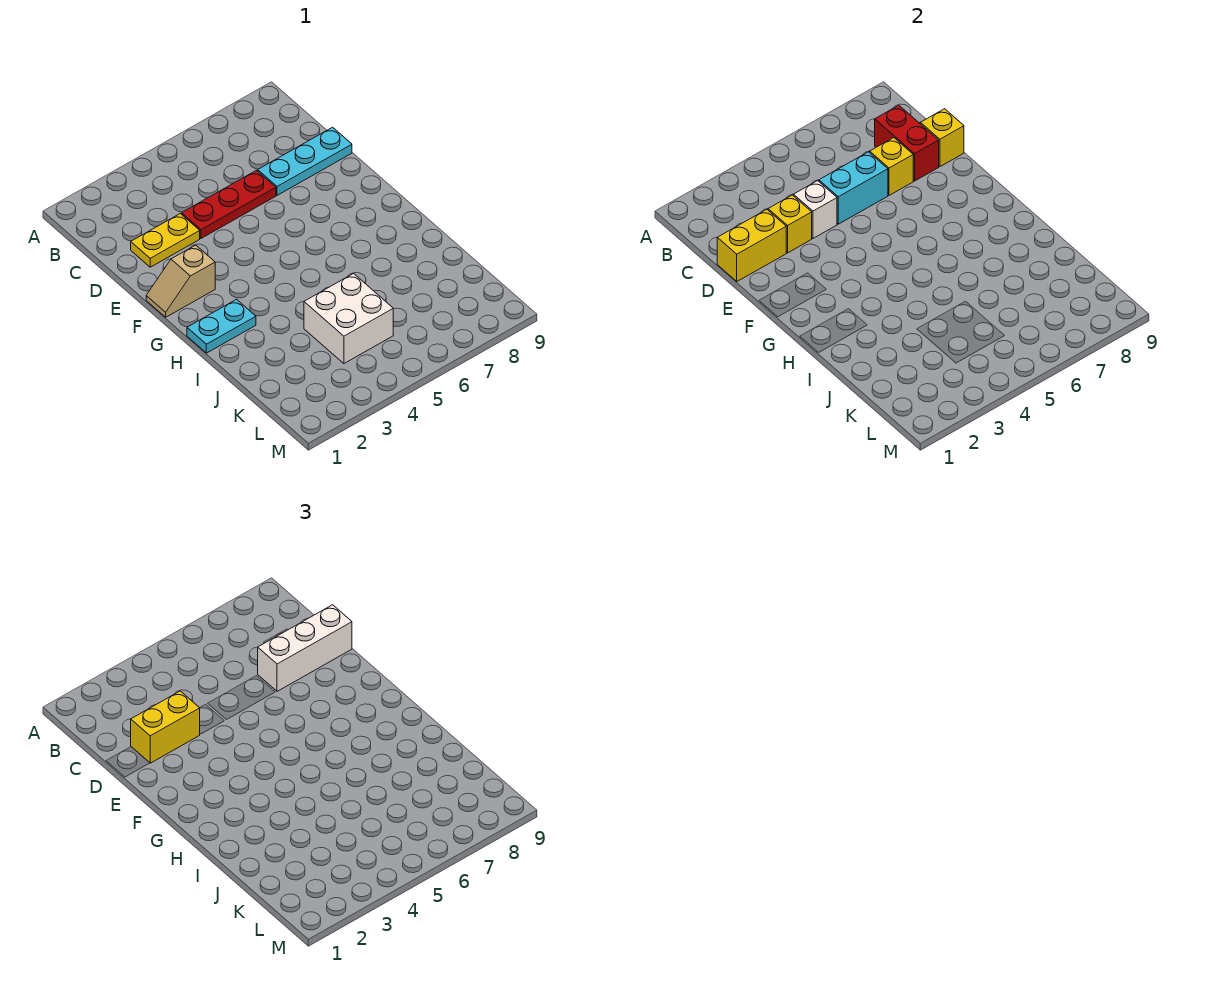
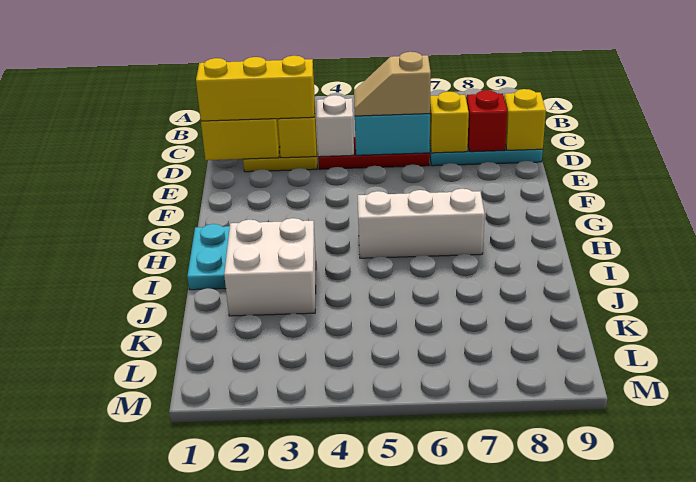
red 1x2 brick [875,105,939,181] -> red 1x1 brick [467,90,507,152]
yellow 1x2 brick [131,691,200,763] -> yellow 1x3 brick [196,56,315,121]
white 1x3 brick [258,605,352,691] -> white 1x3 brick moved to [358,189,485,258]
tan 1x2 slope [146,245,215,317] -> tan 1x2 slope moved to [354,52,431,116]
cyan 1x2 plate [187,299,256,353] -> cyan 1x2 plate turned to [187,224,230,290]
white 2x2 brick [304,274,393,363] -> white 2x2 brick moved to [224,218,316,316]

